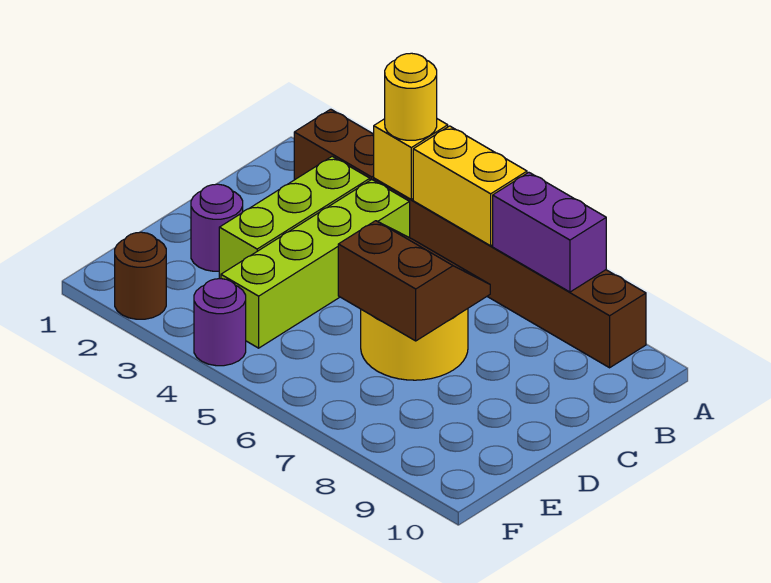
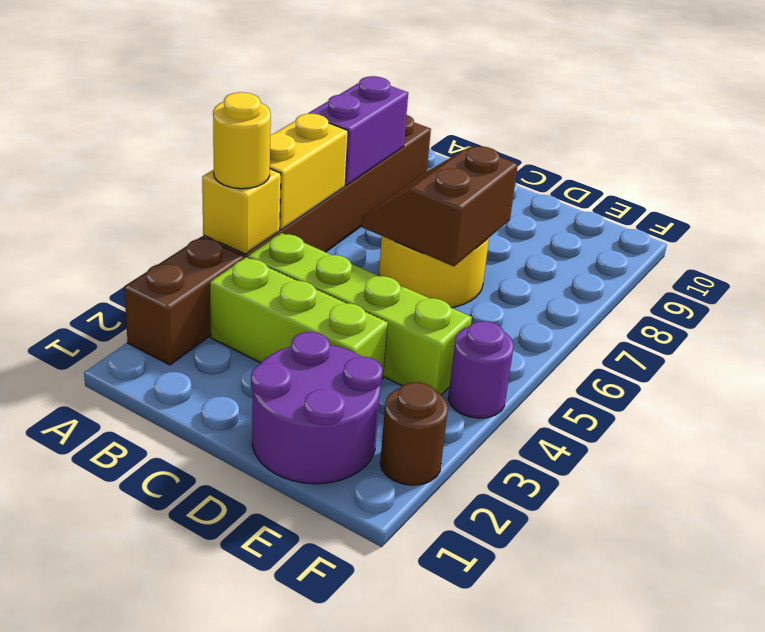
purple 1x1 round brick [191,184,243,271] -> purple 2x2 round brick [251,332,383,484]

